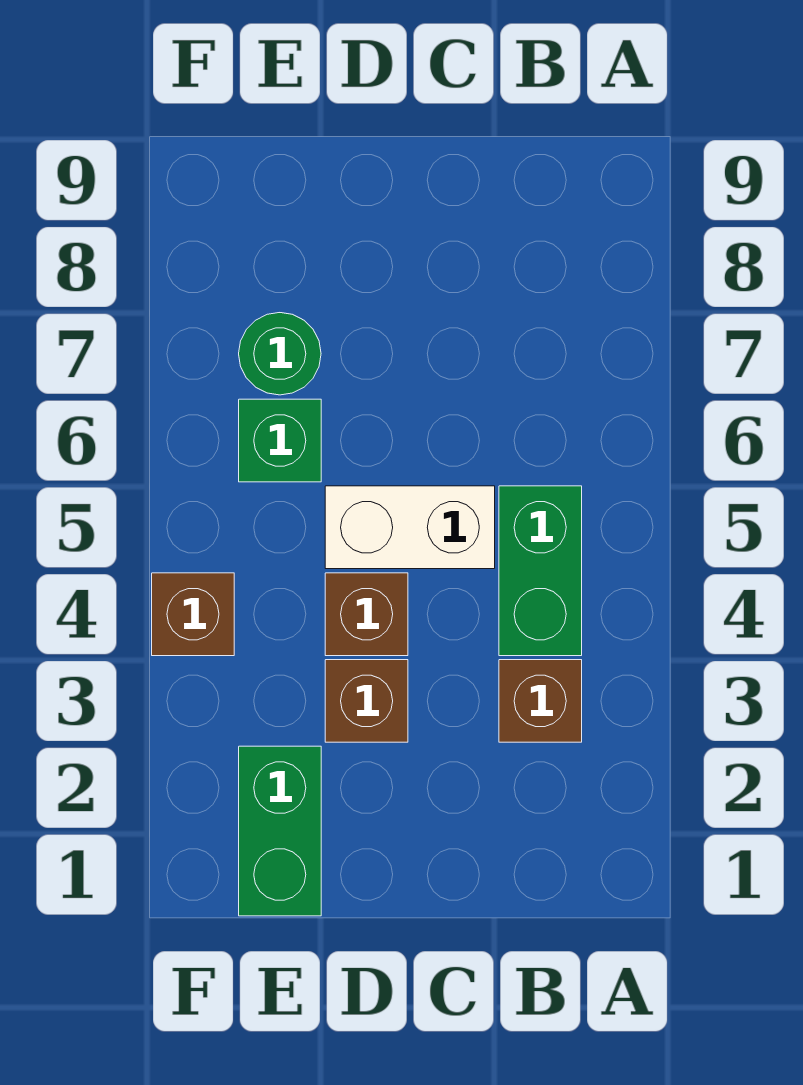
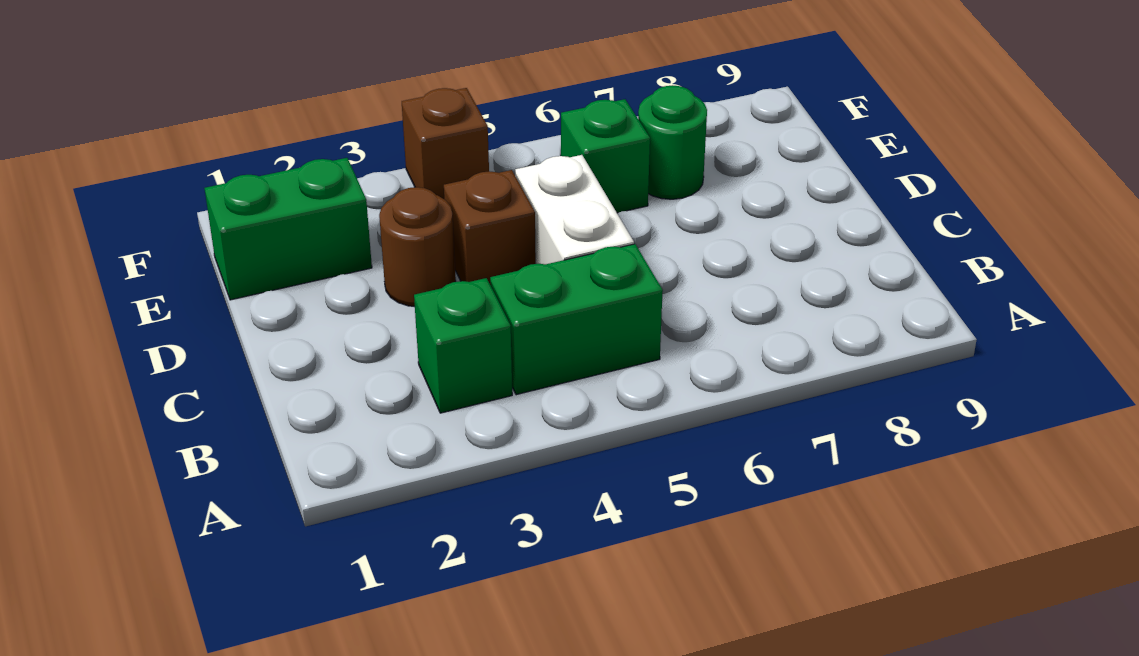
brown 1x1 brick [499,660,582,742] -> green 1x1 brick [414,278,512,413]
brown 1x1 brick [325,660,408,742] -> brown 1x1 round brick [379,187,456,306]

